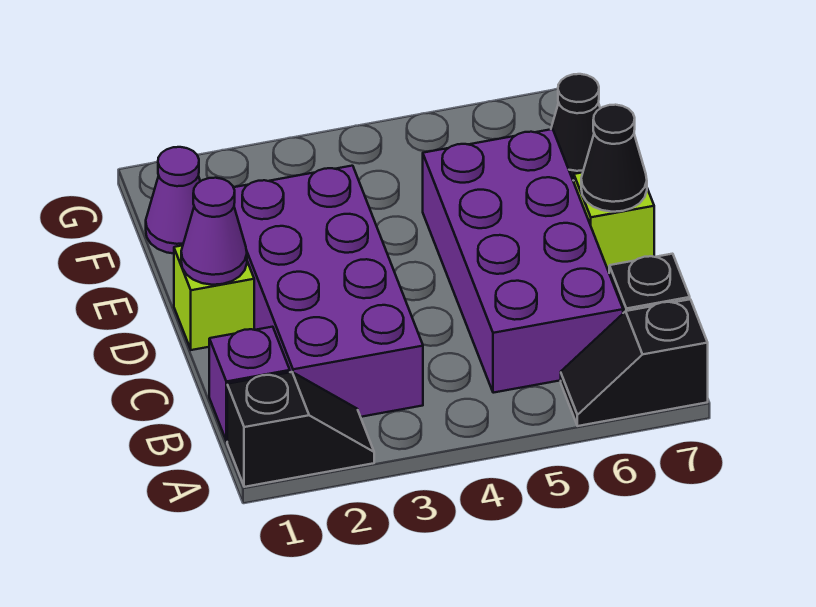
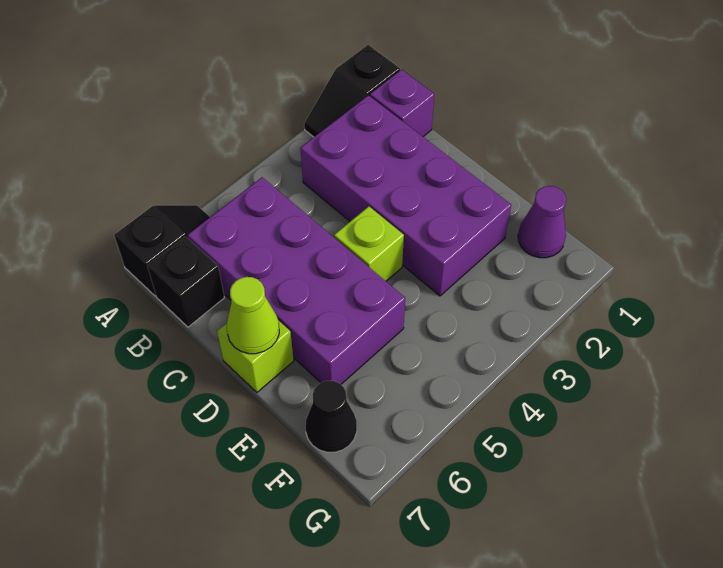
lime 1x1 brick [174,245,254,350] -> lime 1x1 brick moved to [334,206,404,281]
purple 1x1 cone [181,178,247,285] -> none
black 1x1 cone [581,105,647,212] -> lime 1x1 cone [227,277,279,354]

